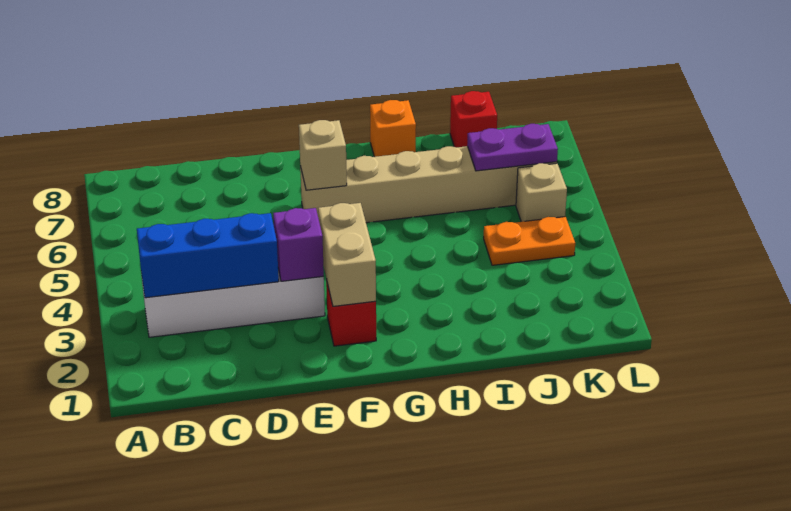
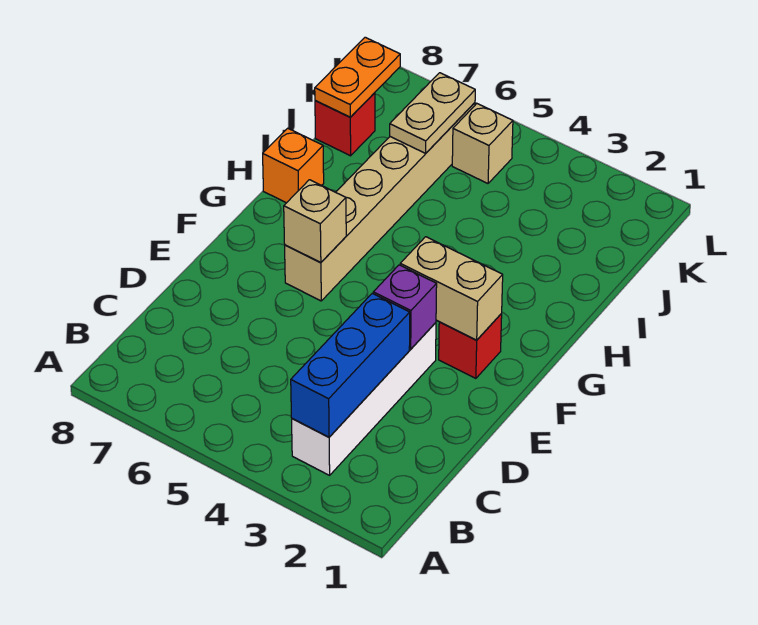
orange 1x2 plate [484,217,575,265] -> orange 1x2 plate moved to [315,37,400,117]
purple 1x2 plate [467,124,558,171] -> tan 1x2 plate [390,73,475,153]

